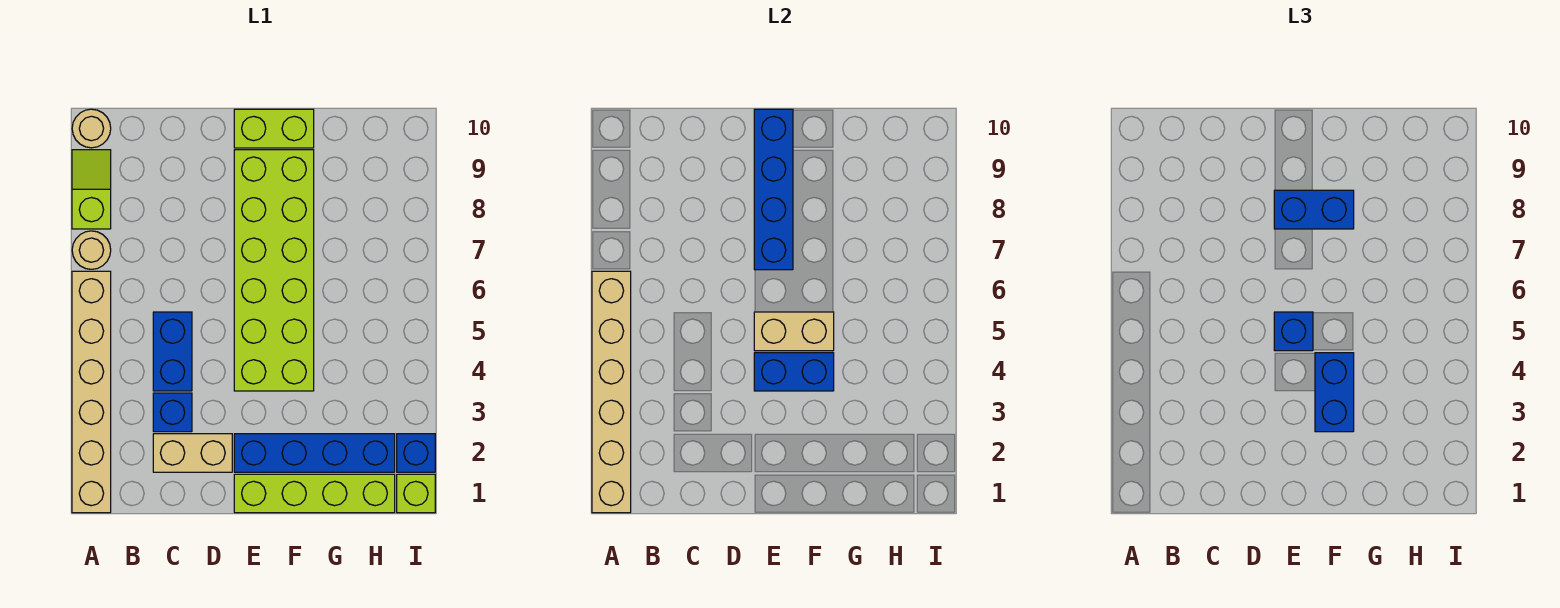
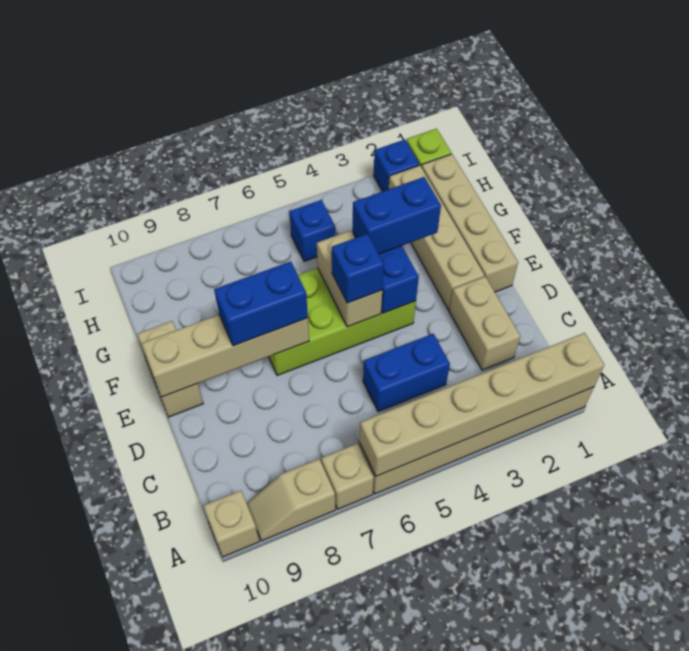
tan 1x1 round brick [72,231,111,269] -> tan 1x1 brick [321,444,374,509]
lime 1x2 slope [72,150,111,229] -> tan 1x2 slope [247,459,335,541]
tan 1x1 round brick [72,109,111,148] -> tan 1x1 brick [203,491,259,557]
blue 1x1 brick [153,393,192,432] -> blue 1x1 brick moved to [289,200,335,261]
lime 1x4 brick [234,474,395,513] -> tan 1x4 brick [422,154,518,292]
blue 1x4 brick [234,434,395,472] -> tan 1x4 brick [389,165,485,310]
lime 2x6 brick [234,150,314,391] -> lime 2x4 brick [269,268,416,375]
blue 1x4 brick [754,109,793,270] -> tan 1x4 brick [141,315,309,397]
blue 1x2 brick [1274,190,1354,229] -> blue 1x2 brick turned to [214,262,308,346]
lime 1x2 brick [234,109,314,148] -> tan 1x2 brick [137,321,203,417]

